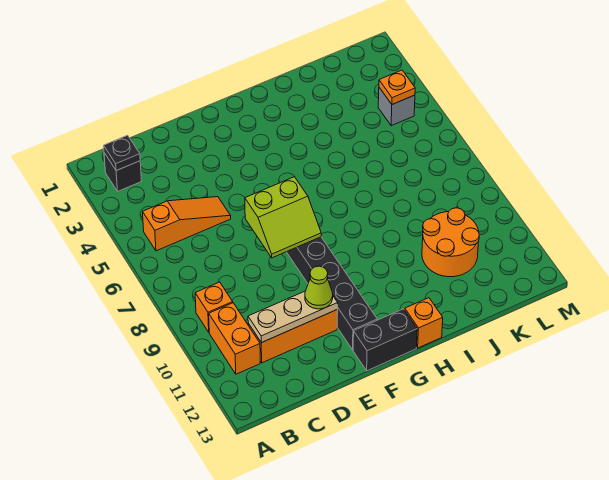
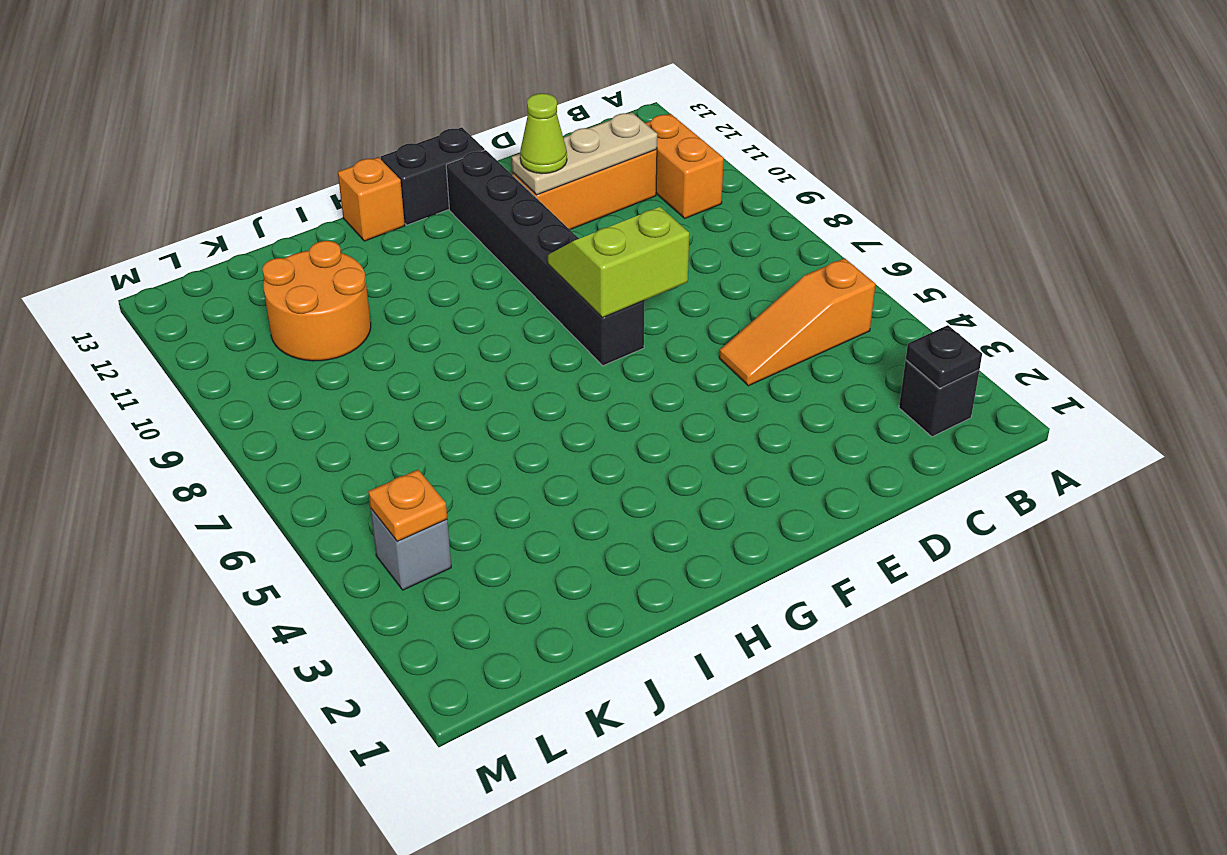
orange 1x1 brick [195,282,233,332] -> none

